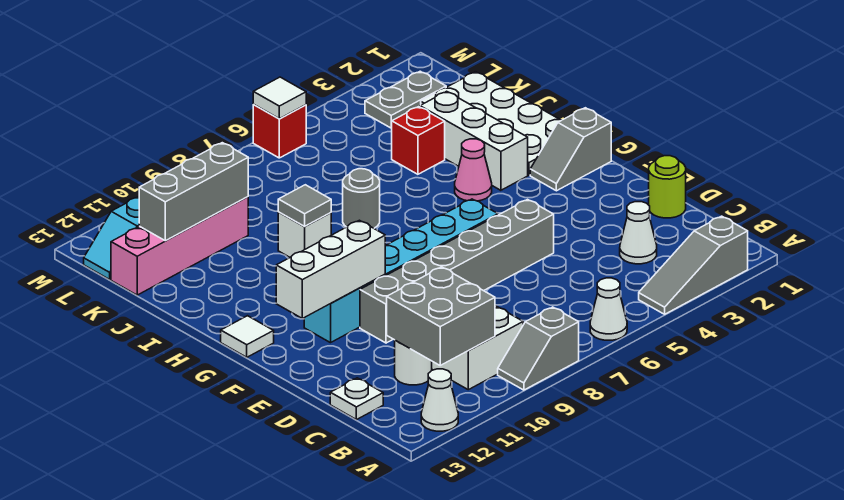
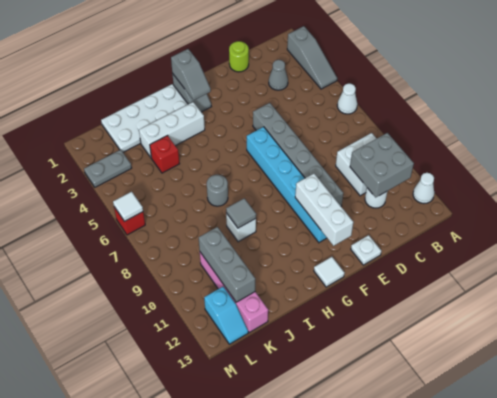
grey 1x2 slope [498,307,579,390] -> grey 1x2 slope moved to [171,49,211,100]
white 1x1 cone [620,202,657,264] -> grey 1x1 cone [269,60,288,90]
white 1x1 plate [330,378,383,420] -> white 1x1 plate moved to [351,235,381,265]
pink 1x1 cone [455,139,492,201] -> none
grey 1x2 plate [365,71,446,128] -> grey 1x2 plate turned to [84,150,132,187]

